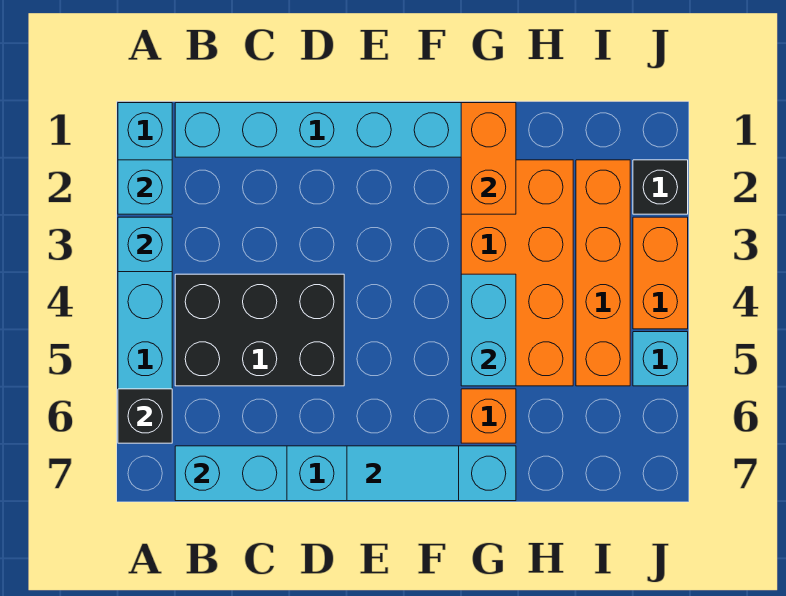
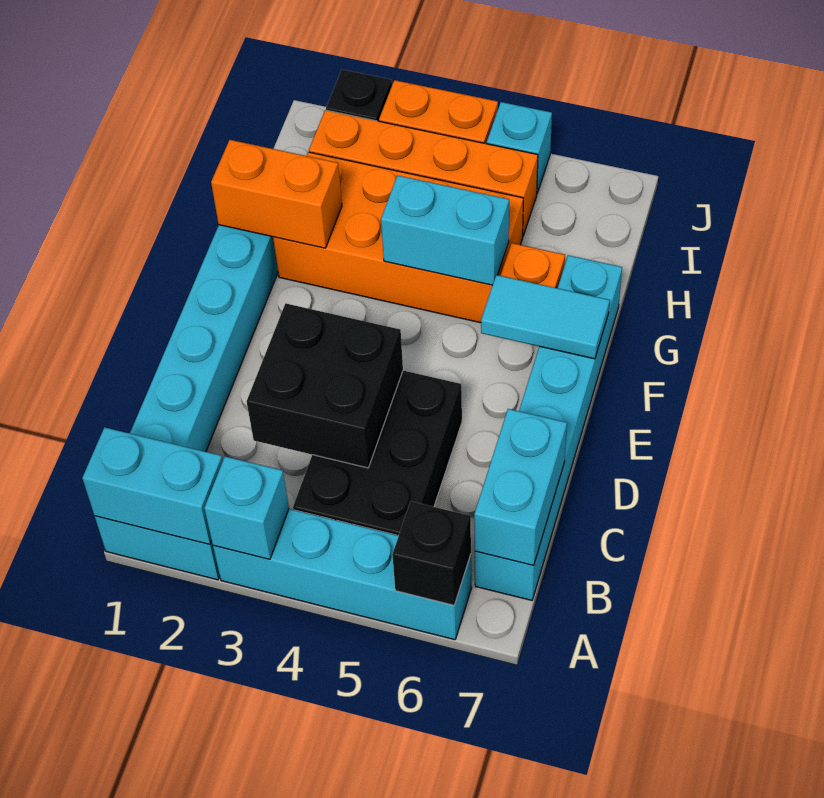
cyan 1x1 brick [118,160,172,214] -> cyan 1x2 brick [82,427,223,544]
none -> black 2x2 brick [247,303,403,468]
cyan 1x2 tile [347,446,459,501] -> cyan 1x2 tile turned to [481,275,610,359]

